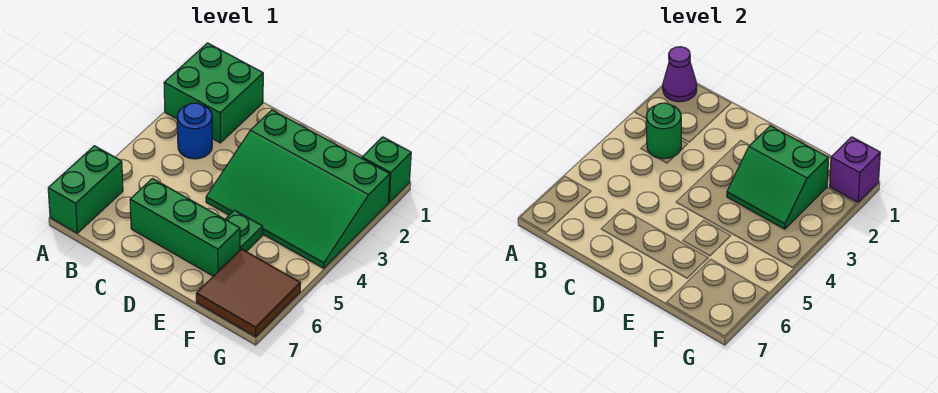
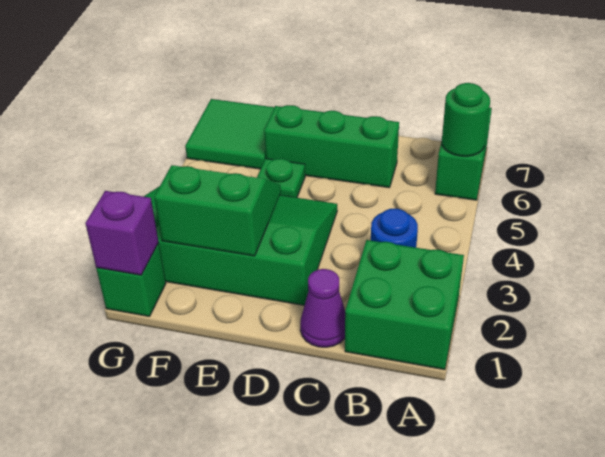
purple 1x1 cone [663,47,697,102] -> purple 1x1 cone moved to [300,269,345,347]
green 1x1 round brick [646,103,681,159] -> green 1x1 round brick moved to [442,83,490,156]
brown 2x2 tile [196,249,301,337] -> green 2x2 tile [185,99,274,169]

